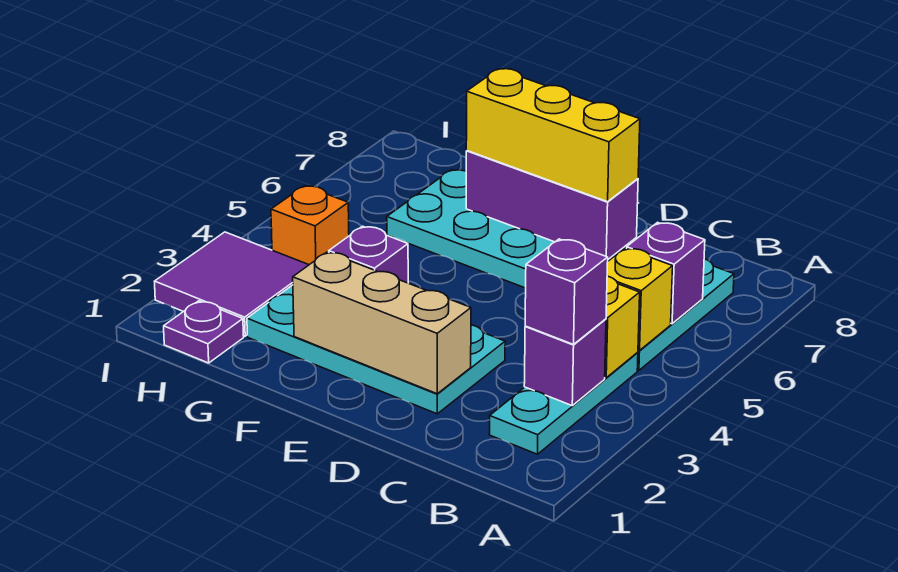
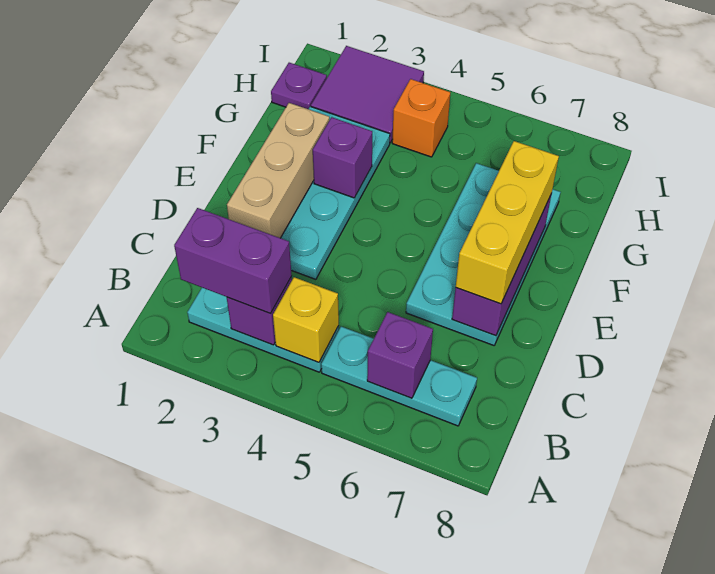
purple 1x1 brick [525,239,608,344] -> purple 1x2 brick [174,208,292,314]
yellow 1x1 brick [607,248,673,351] -> none

